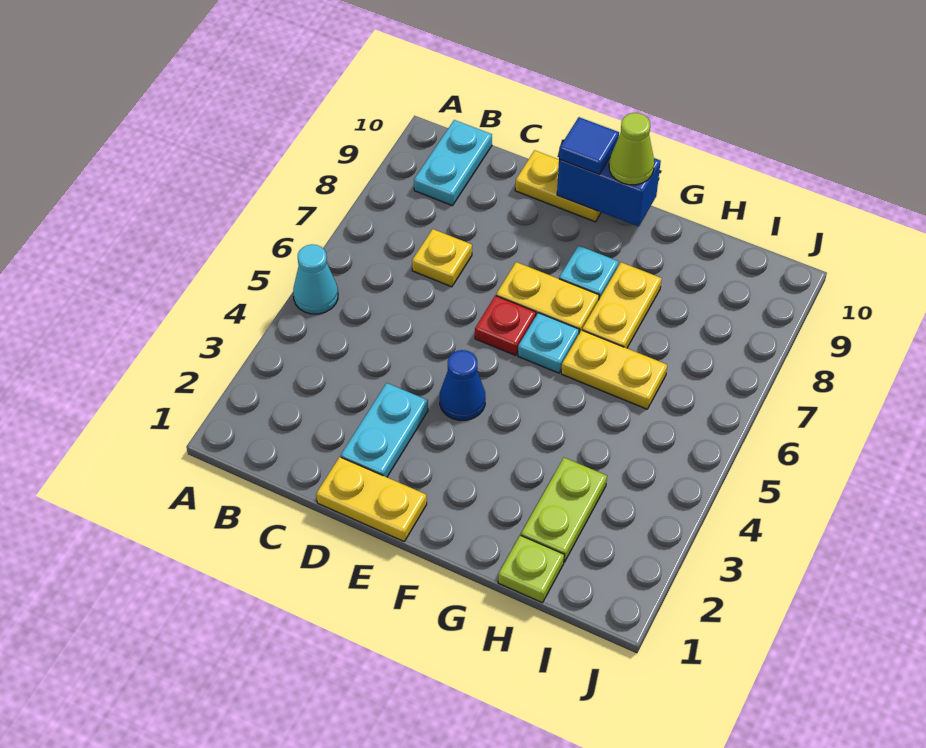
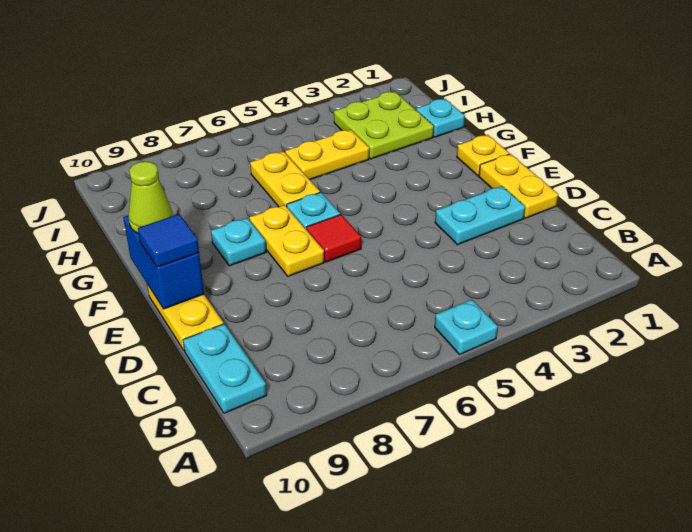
cyan 1x1 cone [293,244,338,314] -> cyan 1x1 plate [435,300,498,355]
cyan 1x2 plate [414,120,492,206] -> cyan 1x2 plate turned to [183,324,267,413]
yellow 1x1 plate [412,229,472,287] -> yellow 1x1 plate moved to [457,135,509,176]
blue 1x1 cone [440,350,486,420] -> none
red 1x1 plate [475,296,536,355] -> red 1x1 tile [306,214,361,262]
yellow 1x2 plate [582,262,662,348] -> yellow 1x2 plate moved to [285,129,369,180]
lime 1x1 plate [498,535,564,603] -> cyan 1x1 plate [416,99,465,137]
lime 1x2 plate [521,458,607,562] -> lime 2x2 plate [334,92,434,159]

